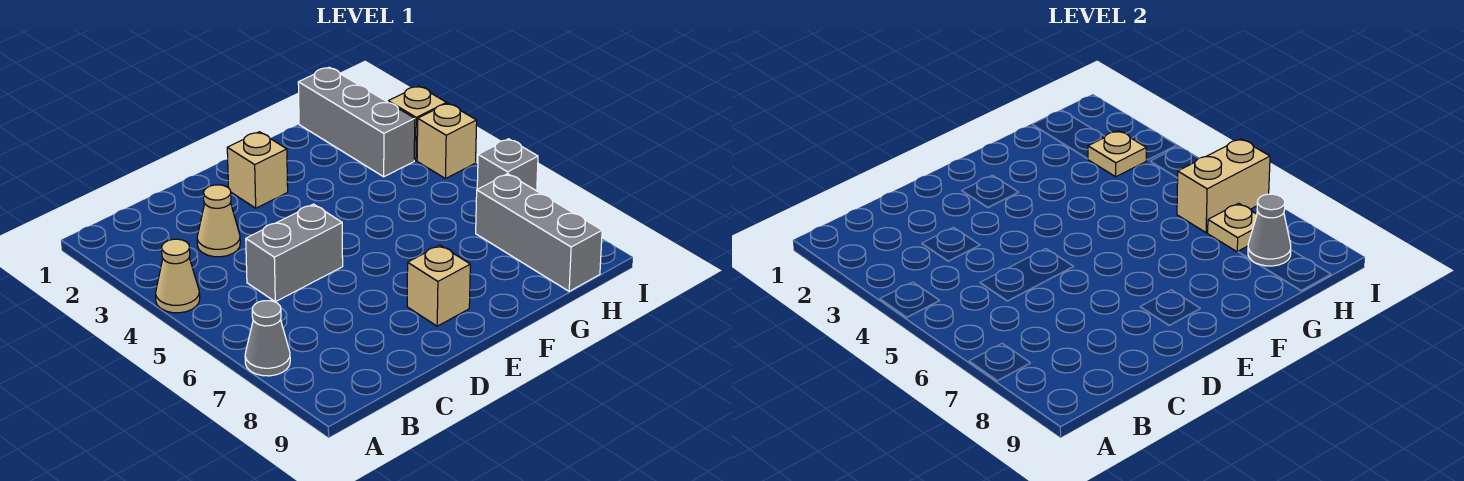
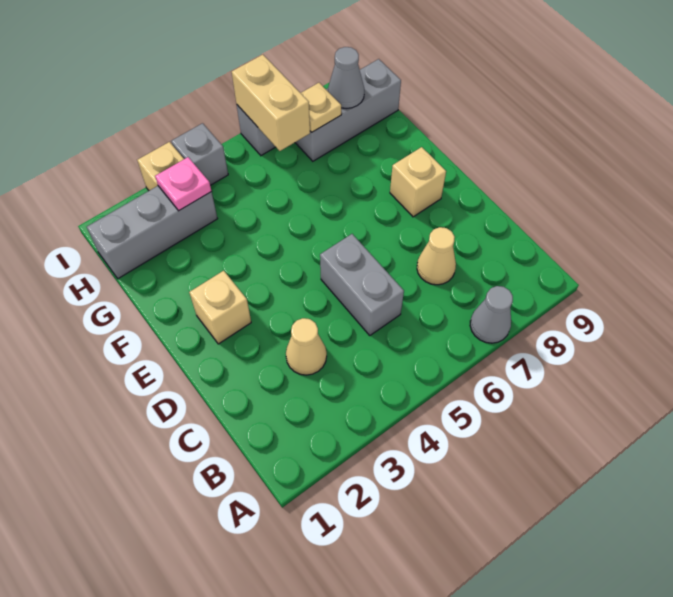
tan 1x1 cone [156,239,200,313] -> tan 1x1 cone moved to [417,227,456,285]
tan 1x1 plate [1088,131,1146,177] -> pink 1x1 plate [155,157,212,211]
tan 1x1 brick [417,103,477,179] -> grey 1x1 brick [171,123,228,185]

